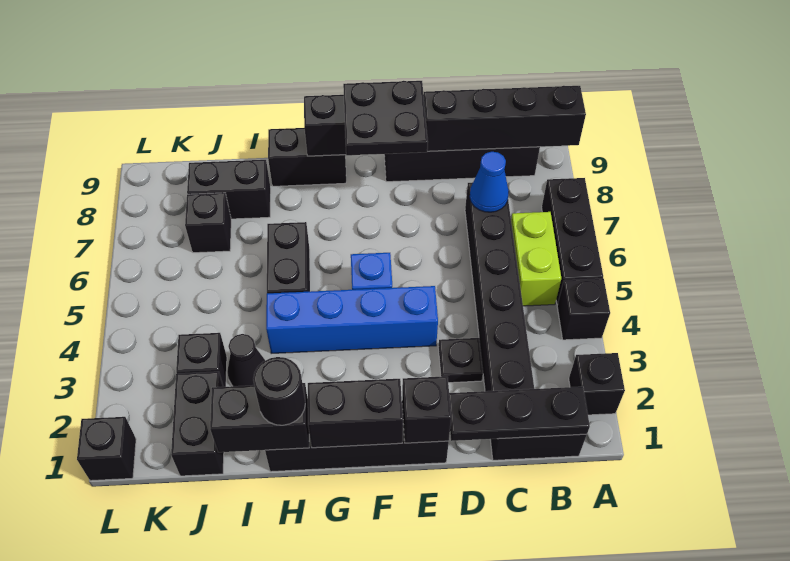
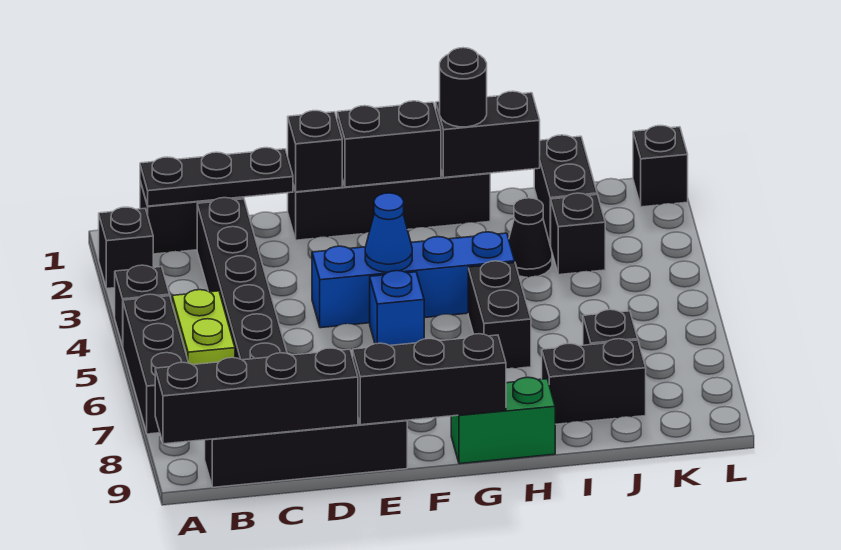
blue 1x1 cone [470,152,509,212] -> blue 1x1 cone moved to [365,193,412,272]
black 1x1 plate [438,338,483,383] -> none
black 2x2 plate [343,81,428,155] -> none
black 1x2 brick [268,128,346,186] -> green 1x2 brick [451,377,555,464]

